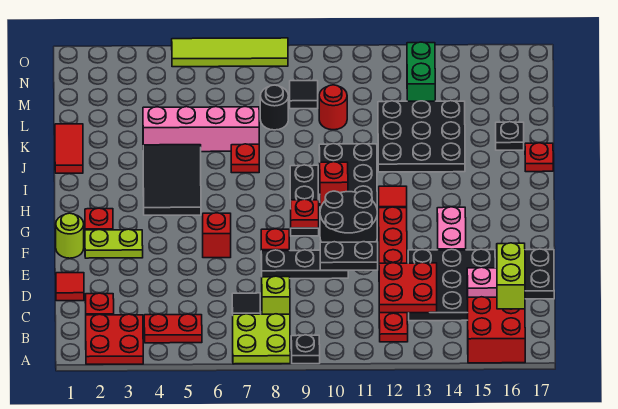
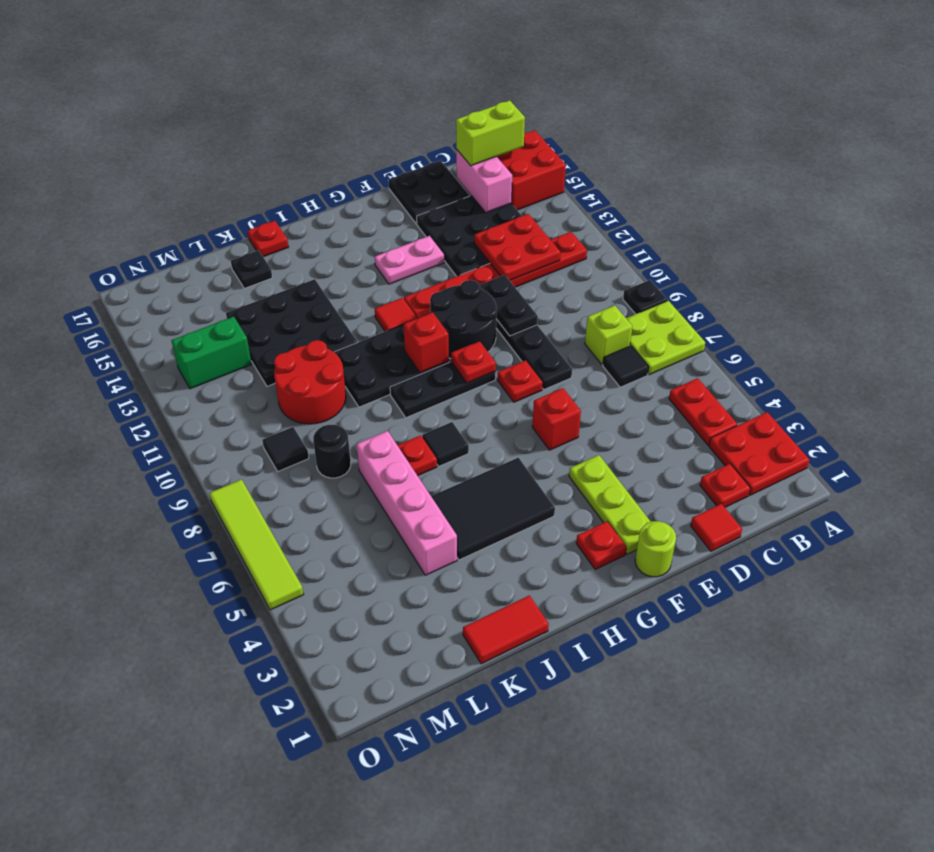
lime 1x2 plate [85,229,143,258] -> lime 1x3 plate [569,455,651,554]
none -> black 1x1 tile [422,422,469,466]
red 1x1 round brick [319,85,347,130] -> red 2x2 round brick [274,340,346,424]

